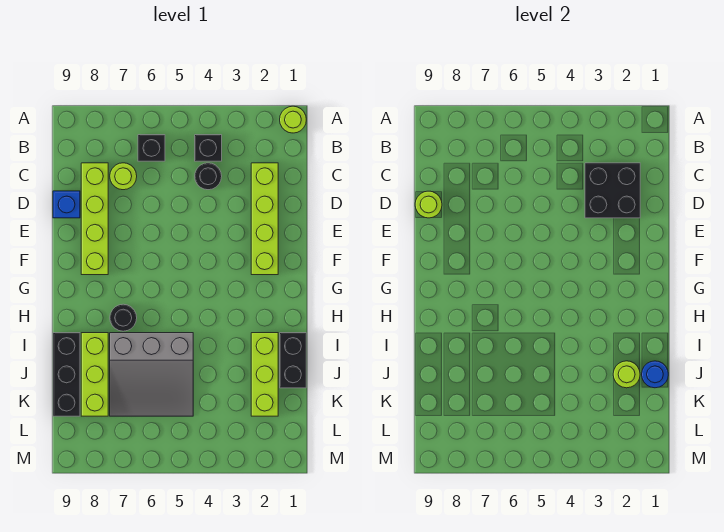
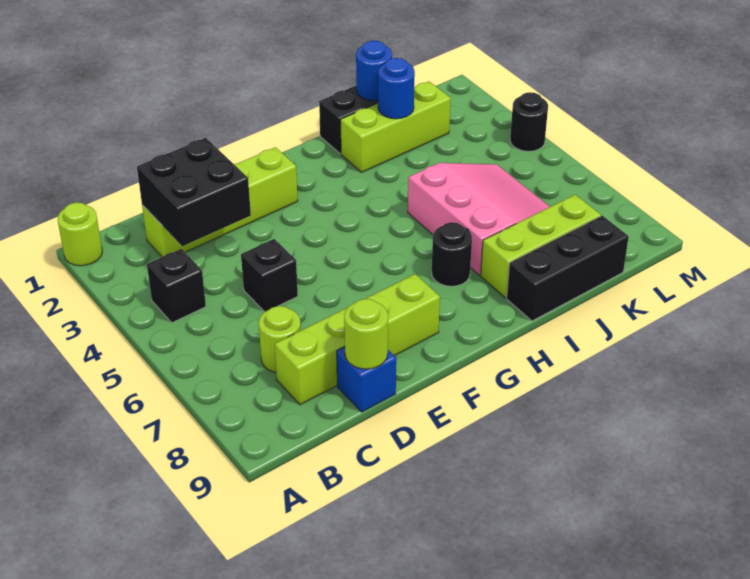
black 1x1 brick [138,135,165,161] -> black 1x1 brick moved to [241,239,298,312]
black 1x1 round brick [195,163,222,190] -> black 1x1 round brick moved to [510,92,548,151]
grey 3x3 slope [110,333,193,416] -> pink 3x3 slope [408,163,550,275]
lime 1x1 round brick [613,361,640,388] -> blue 1x1 round brick [378,58,415,119]

